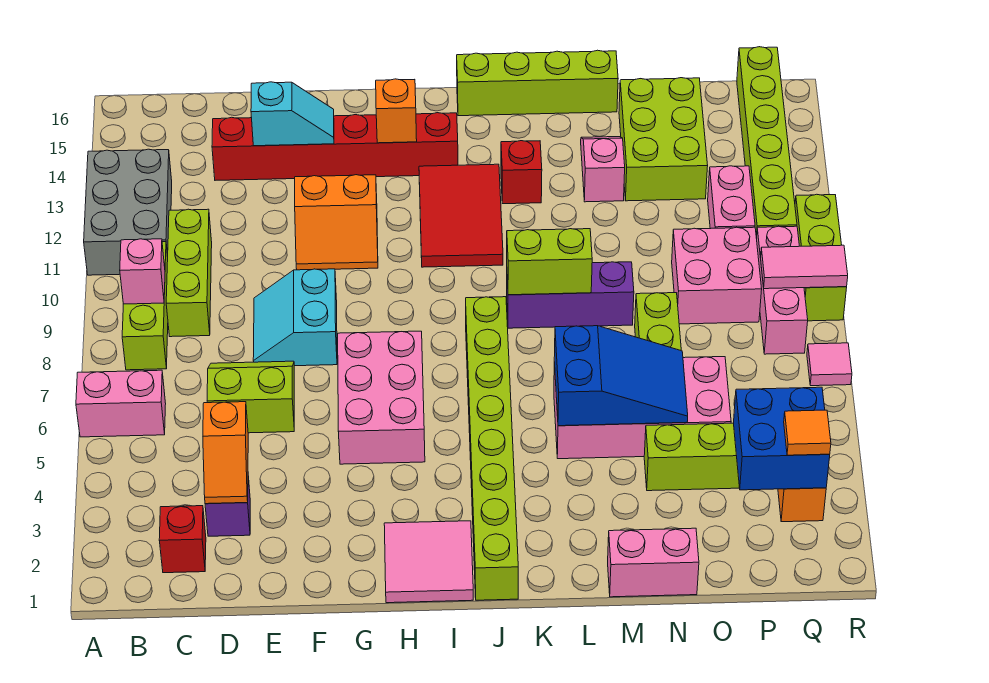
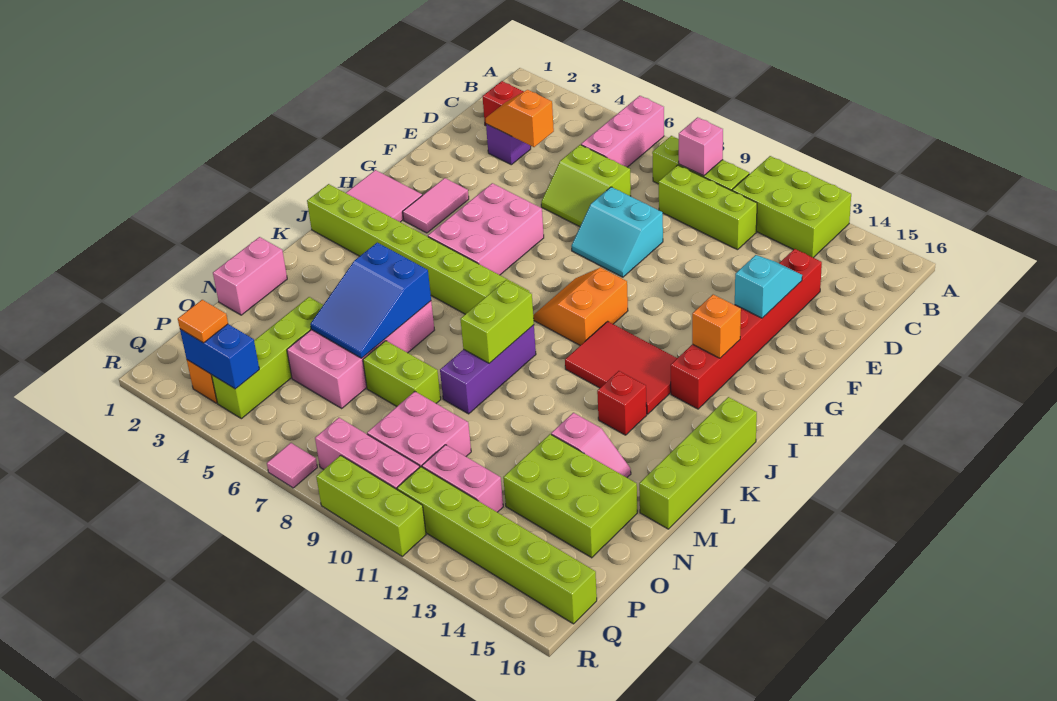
pink 1x2 brick [76,370,166,437] -> pink 1x3 brick [581,96,664,167]
grey 2x3 brick [84,149,172,275] -> lime 2x3 brick [732,156,851,258]
lime 2x2 slope [207,361,294,433] -> lime 2x2 slope turned to [541,145,631,227]
cyan 2x2 slope [253,269,337,366] -> cyan 2x2 slope turned to [571,187,663,277]
cyan 1x2 slope [251,82,334,146] -> cyan 1x2 slope turned to [735,255,802,318]
orange 2x2 slope [295,175,378,270] -> orange 2x2 slope moved to [533,268,628,346]
pink 2x3 brick [338,331,425,464] -> pink 2x3 brick turned to [428,183,544,275]
blue 2x2 brick [734,387,830,490] -> blue 1x2 brick [180,324,259,389]
pink 1x2 tile [761,245,848,289] -> pink 1x2 tile moved to [403,178,469,233]

